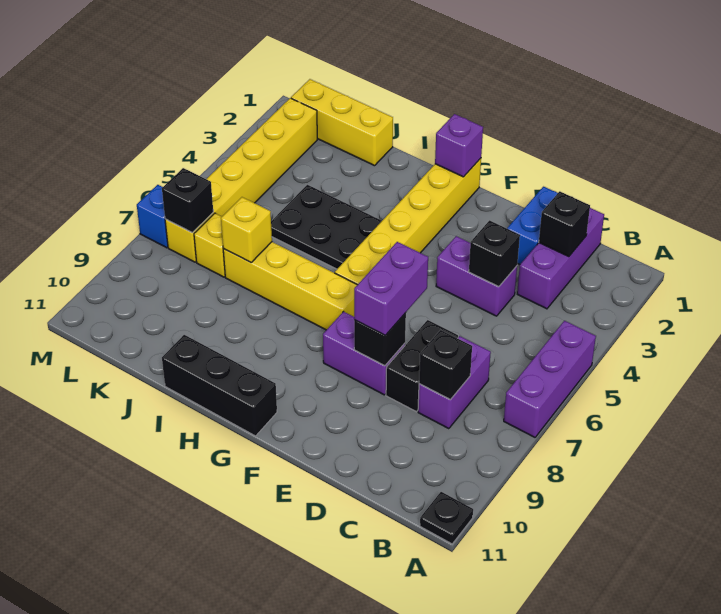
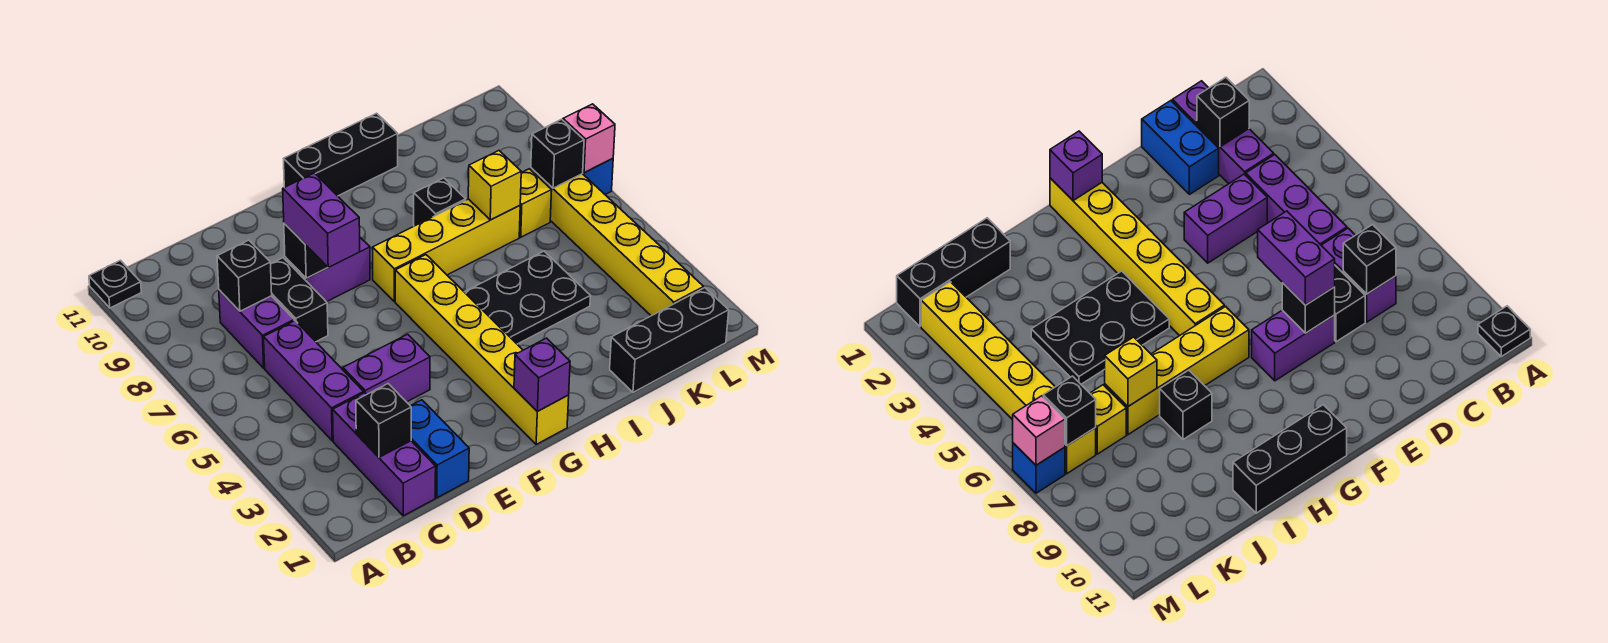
purple 1x3 brick [504,321,596,437] -> purple 1x3 brick moved to [264,321,364,441]
black 1x1 brick [469,220,520,287] -> black 1x1 brick moved to [414,178,466,226]
yellow 1x3 brick [291,79,393,166] -> black 1x3 brick [610,288,729,392]
none -> pink 1x1 brick [563,104,615,173]

